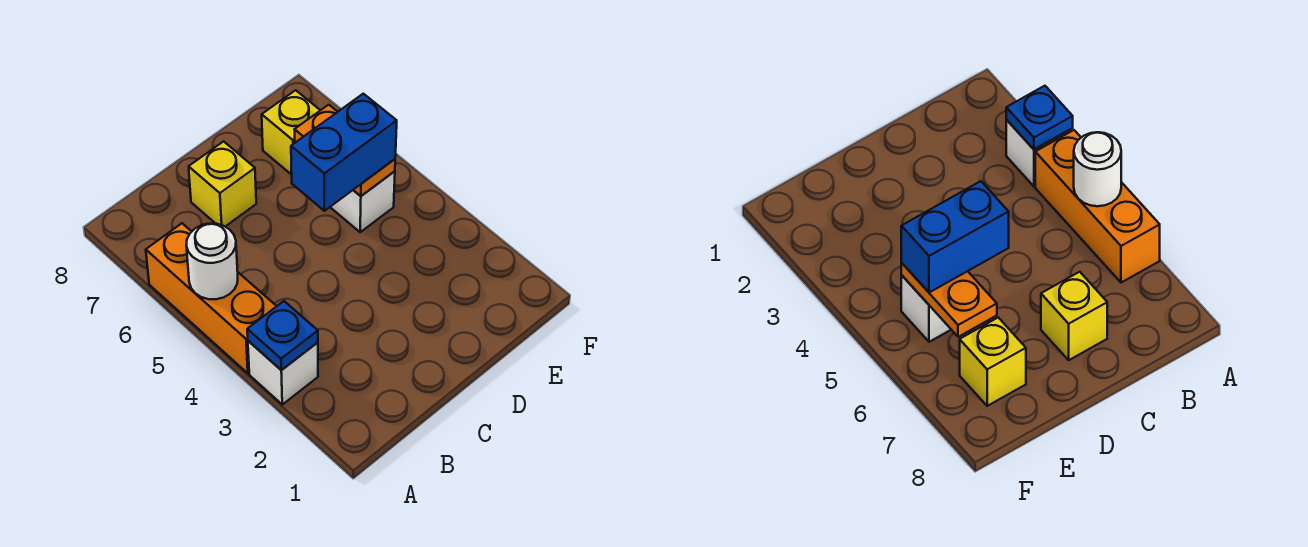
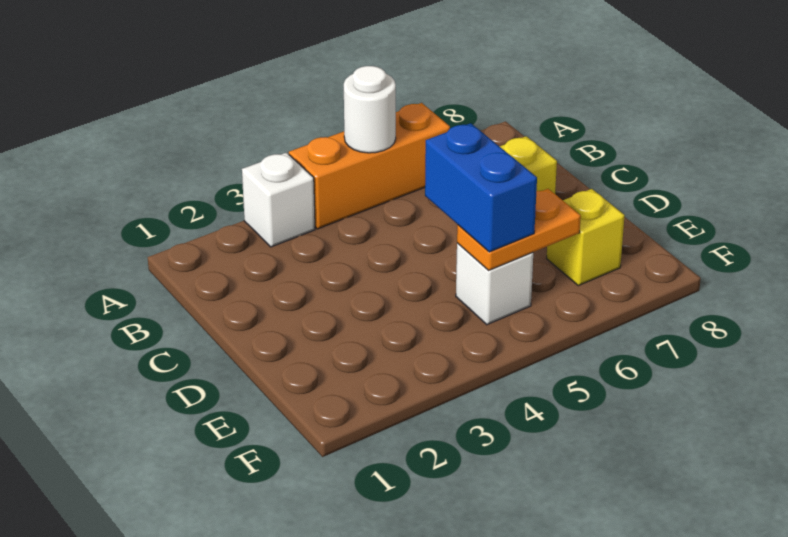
blue 1x1 plate [247,301,318,370] -> none

